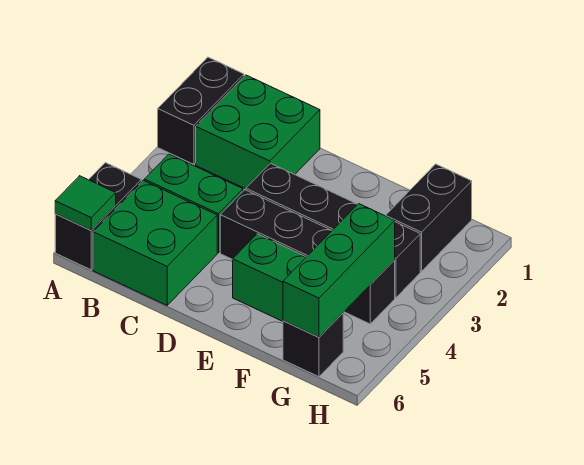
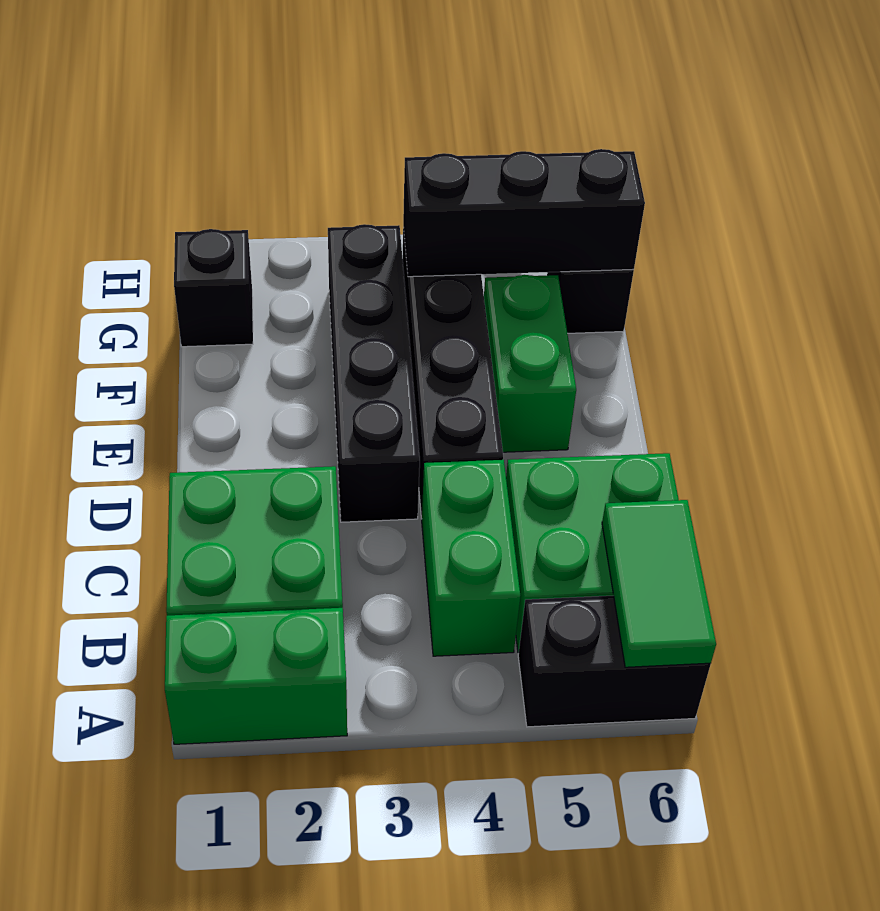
black 1x2 brick [158,57,244,164] -> green 1x2 brick [165,608,347,744]
green 1x1 tile [55,176,116,230] -> green 1x2 tile [602,500,716,667]
black 1x2 brick [386,164,472,271] -> black 1x1 brick [174,229,253,347]
green 1x3 brick [283,204,395,337] -> black 1x3 brick [403,149,645,277]

